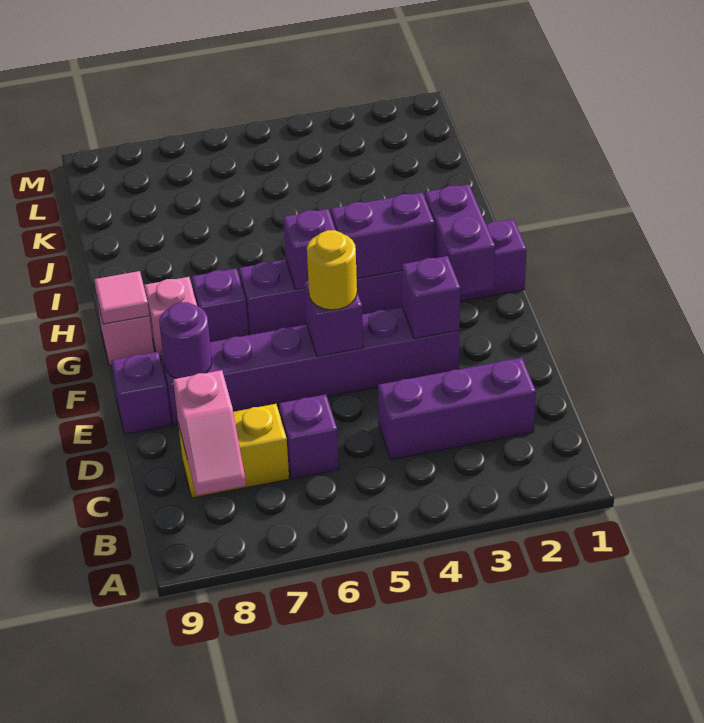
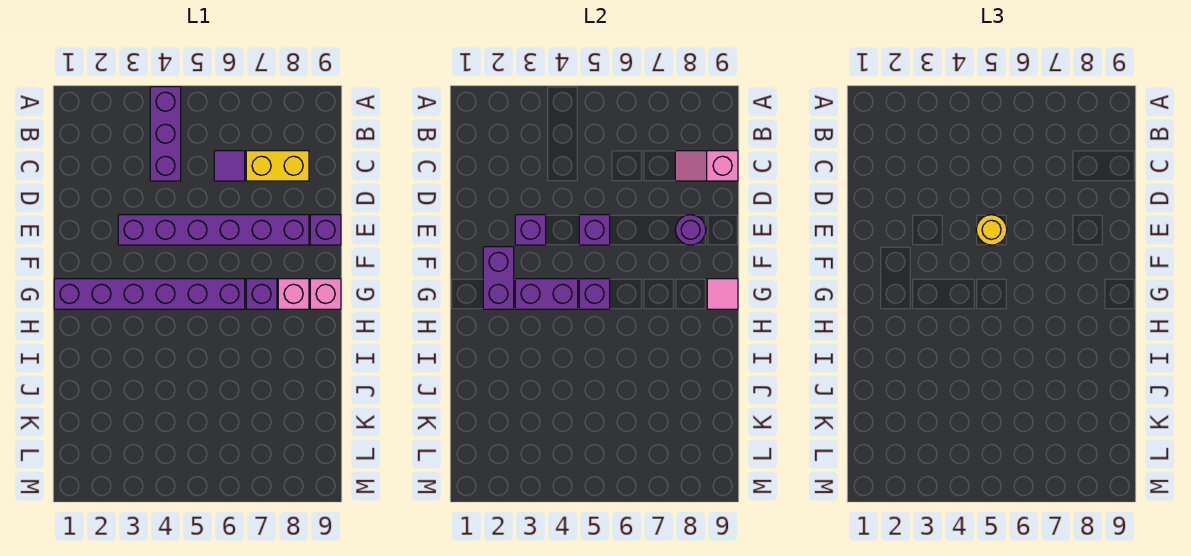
pink 1x2 slope [173,370,246,495] -> pink 1x2 slope turned to [675,151,738,181]
purple 1x3 brick [378,358,536,460] -> purple 1x3 brick turned to [150,87,181,181]
purple 1x1 brick [279,394,339,479] -> purple 1x1 tile [214,151,245,181]

